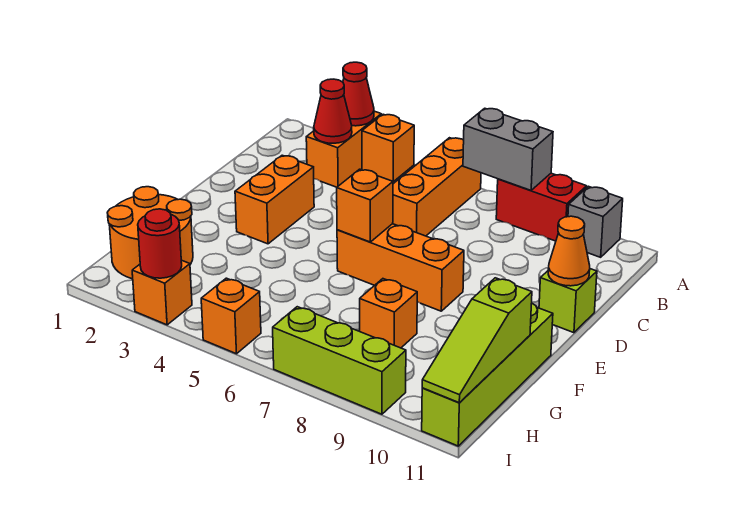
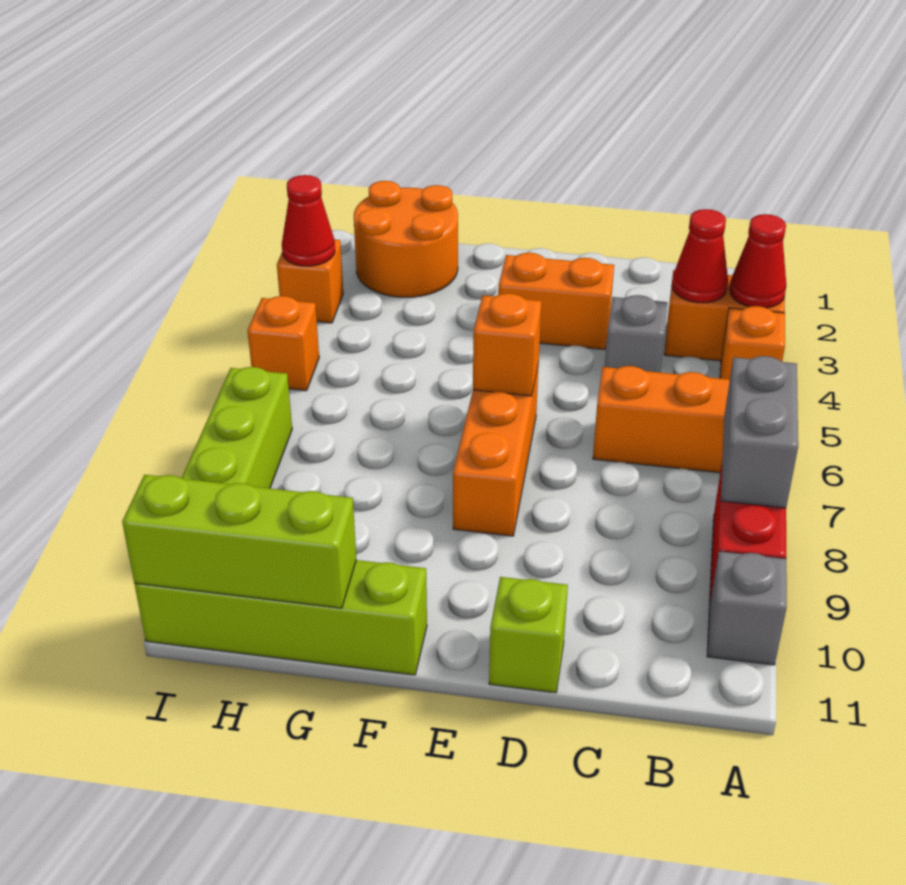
none -> grey 1x1 brick [605,295,667,372]
orange 1x1 cone [548,216,590,286] -> none
orange 1x1 brick [360,279,417,348] -> none
lime 1x3 slope [422,278,532,402] -> lime 1x3 brick [122,475,356,608]
red 1x1 round brick [138,209,182,278] -> red 1x1 cone [282,175,335,266]

